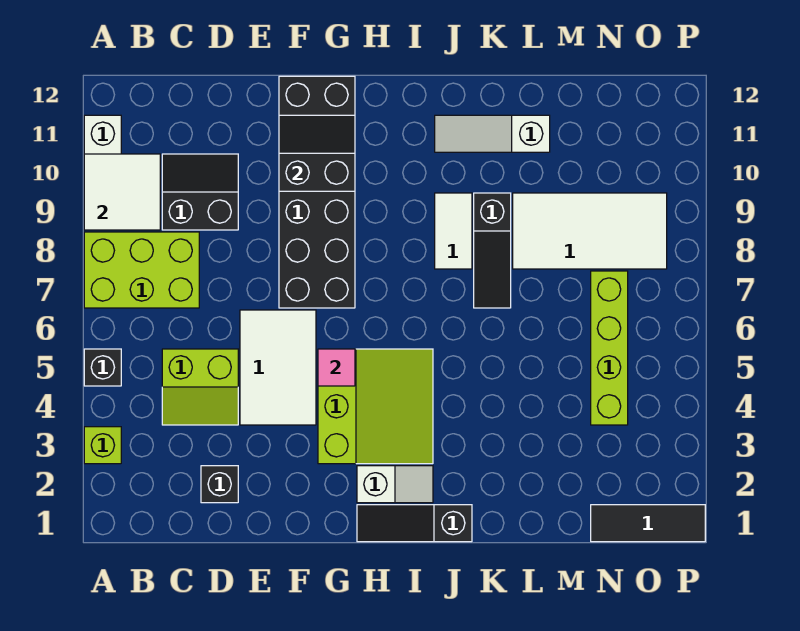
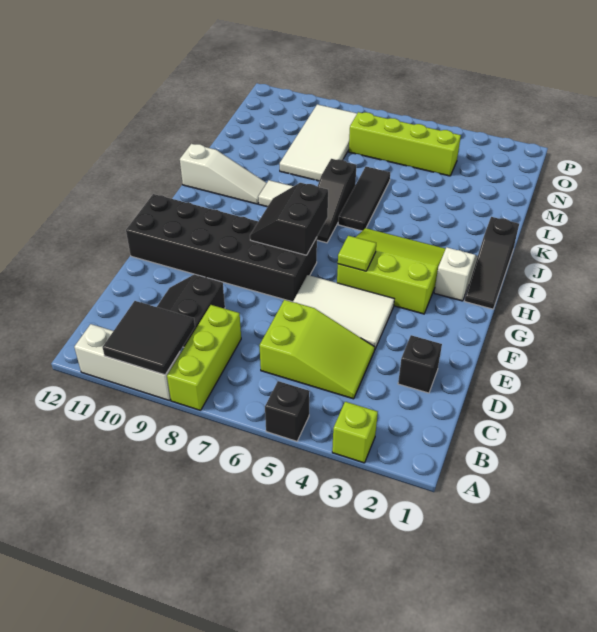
lime 2x3 brick [84,232,199,308] -> lime 1x3 brick [167,305,241,410]
white 2x2 tile [84,154,160,230] -> black 2x2 tile [102,301,195,375]
lime 2x2 slope [162,349,238,425] -> lime 2x3 slope [260,300,375,399]
black 2x2 slope [279,115,355,191] -> black 2x2 slope moved to [250,183,328,255]
pink 1x1 tile [318,349,355,386] -> lime 1x1 tile [338,236,376,271]
white 1x3 slope [435,115,550,152] -> white 1x3 slope turned to [180,144,267,204]
black 1x3 slope [474,193,511,308] -> black 1x3 slope turned to [317,159,357,243]
black 1x3 tile [591,505,705,542] -> black 1x3 tile moved to [338,167,390,231]

